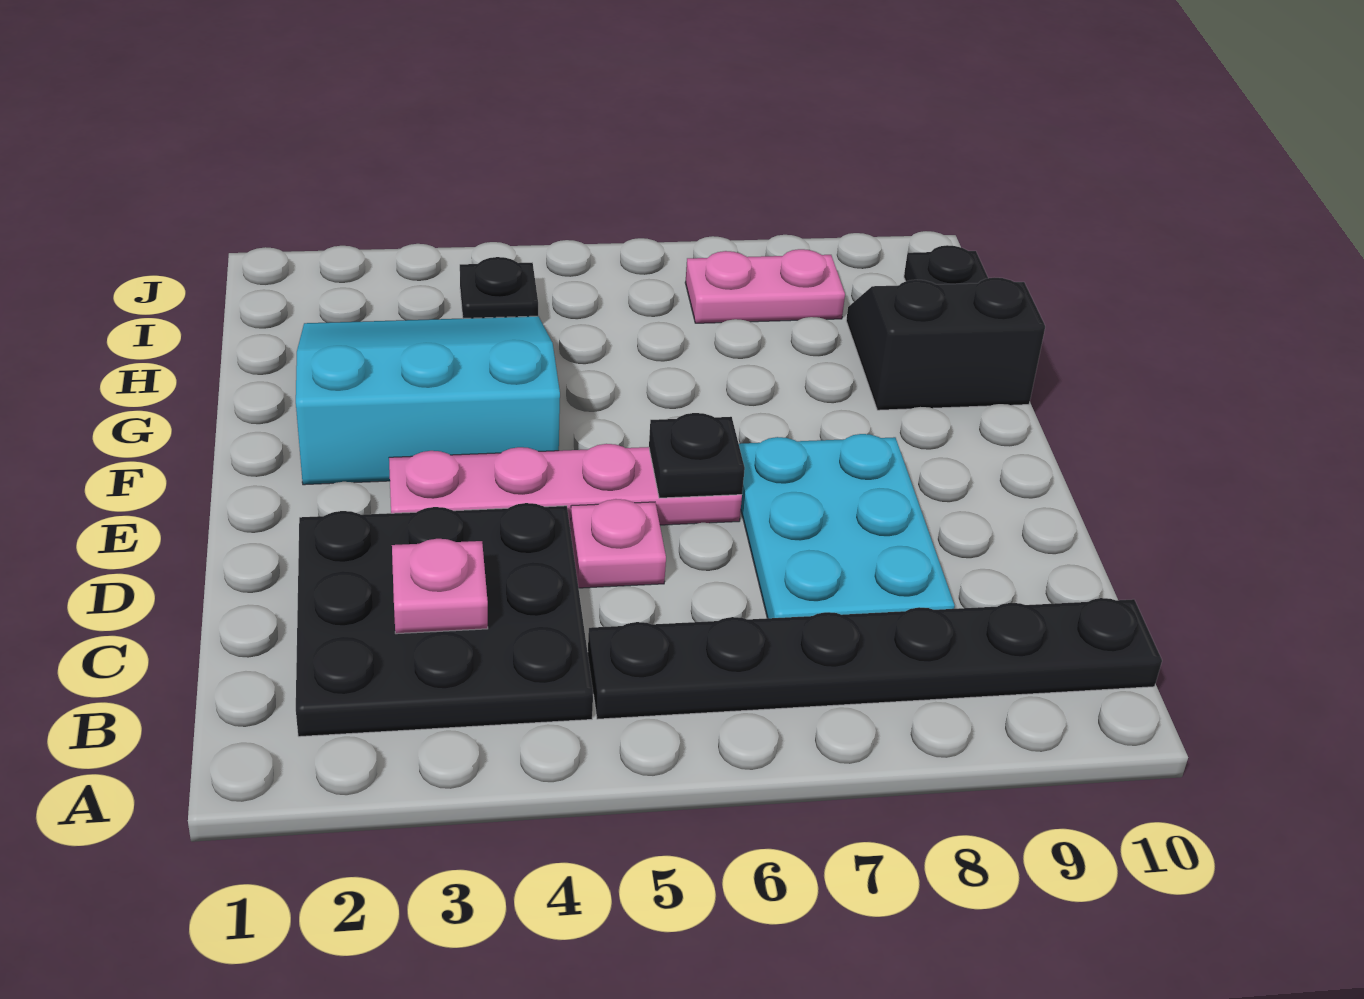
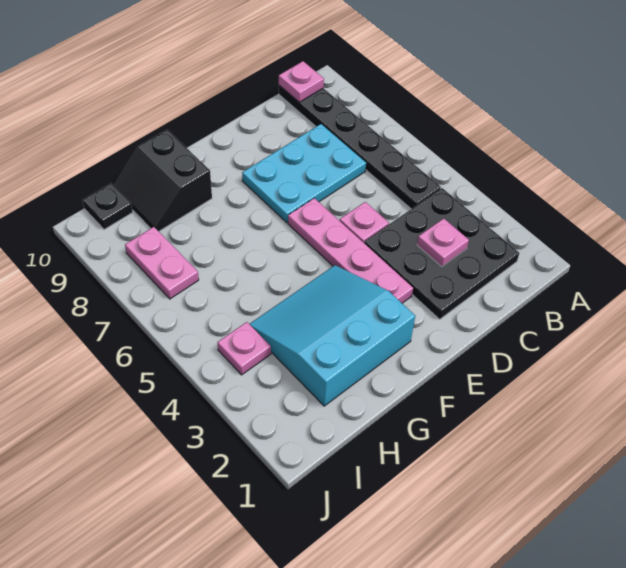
none -> pink 1x1 plate [279,61,324,102]
black 1x1 plate [649,413,745,498] -> none
cyan 3x3 slope [296,316,560,485] -> cyan 3x3 slope turned to [250,265,415,406]
black 1x1 plate [460,257,538,318] -> pink 1x1 plate [217,322,271,375]

